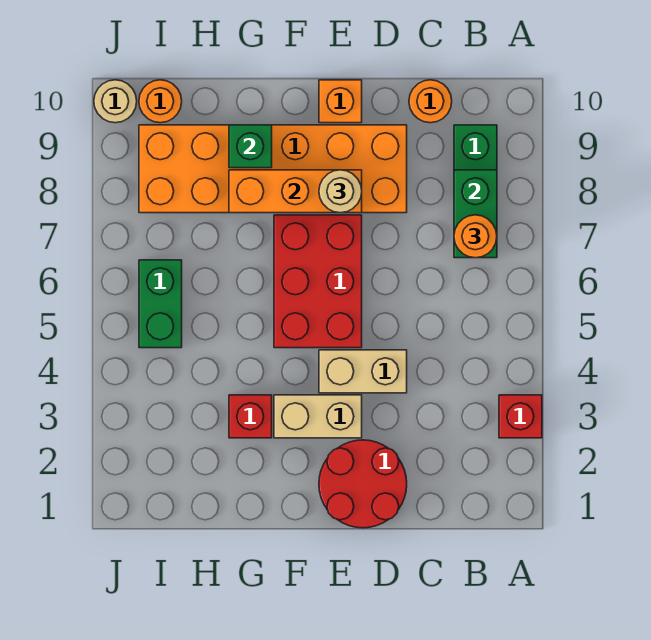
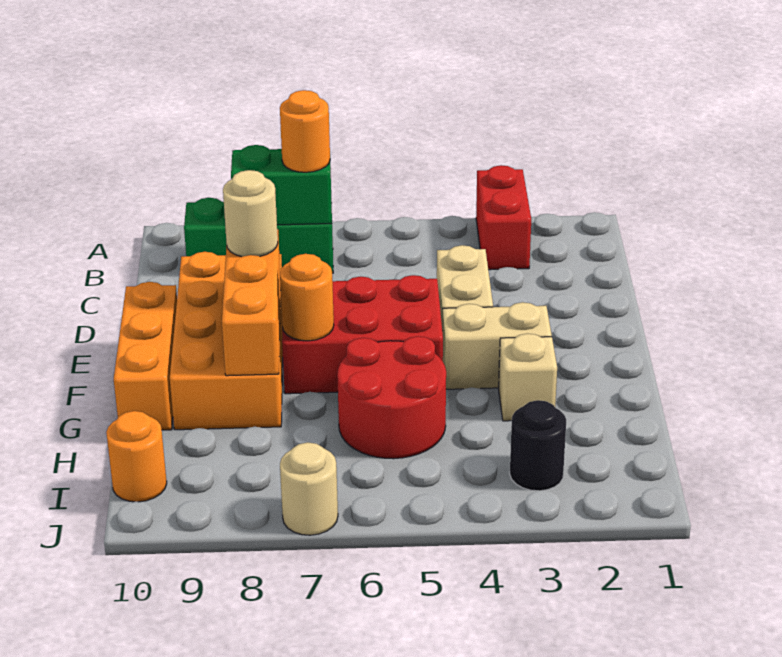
red 1x1 brick [499,395,542,438] -> red 1x2 brick [476,165,531,270]
orange 1x1 round brick [409,80,452,123] -> orange 1x1 round brick moved to [280,254,334,341]
red 2x2 round brick [319,440,407,528] -> red 2x2 round brick moved to [337,336,446,459]
orange 2x6 brick [139,125,407,213] -> orange 2x4 brick [170,252,283,430]
tan 1x2 brick [274,395,362,438] -> tan 1x2 brick turned to [442,302,552,389]
orange 1x1 brick [319,80,362,123] -> orange 1x3 brick [114,282,177,430]
red 1x1 brick [229,395,272,438] -> tan 1x1 brick [499,334,557,421]
green 1x1 brick [229,125,272,168] -> none
none -> black 1x1 round brick [510,400,566,491]
green 1x2 brick [139,260,182,348] -> none
tan 1x1 round brick [94,80,137,123] -> tan 1x1 round brick moved to [280,442,338,535]

